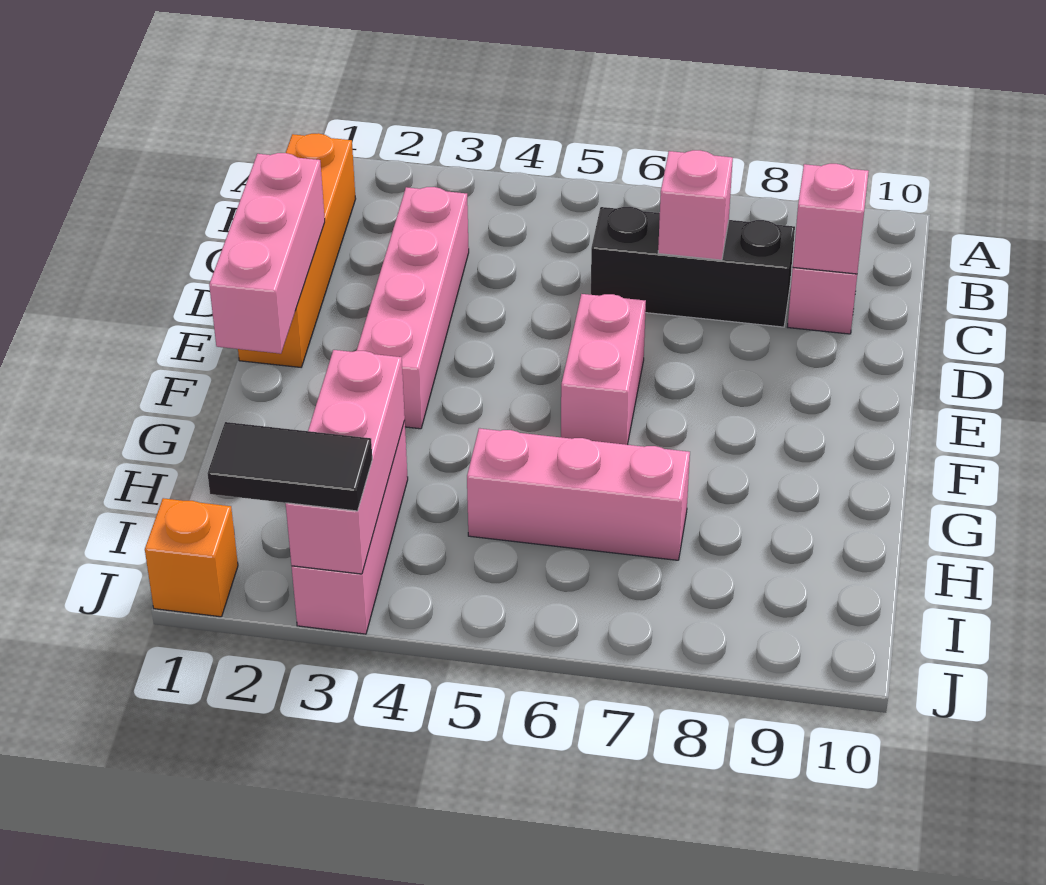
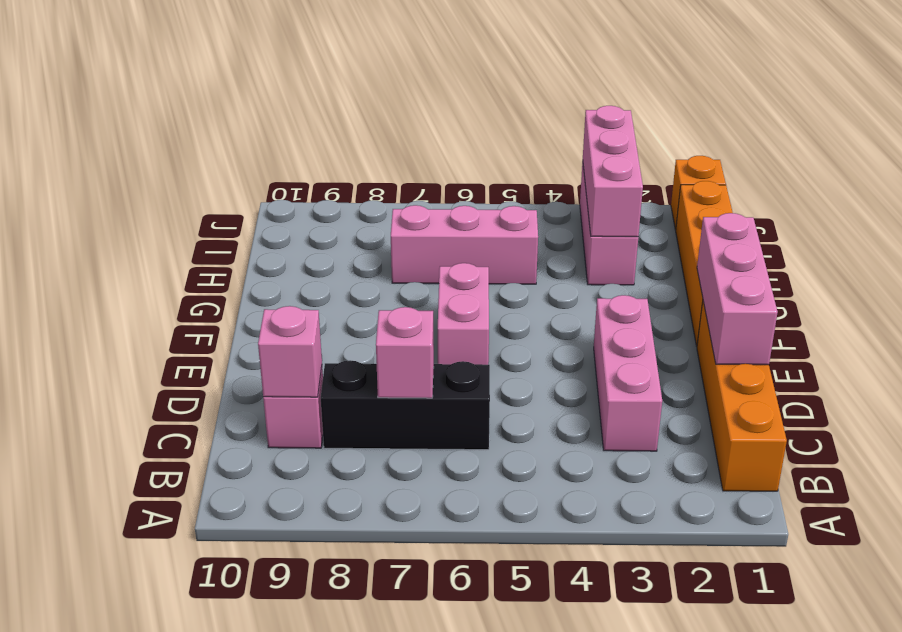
pink 1x4 brick [357,187,469,429] -> pink 1x3 brick [594,295,662,451]
none -> orange 1x4 brick [676,181,733,346]
black 1x2 tile [207,422,372,511] -> none

